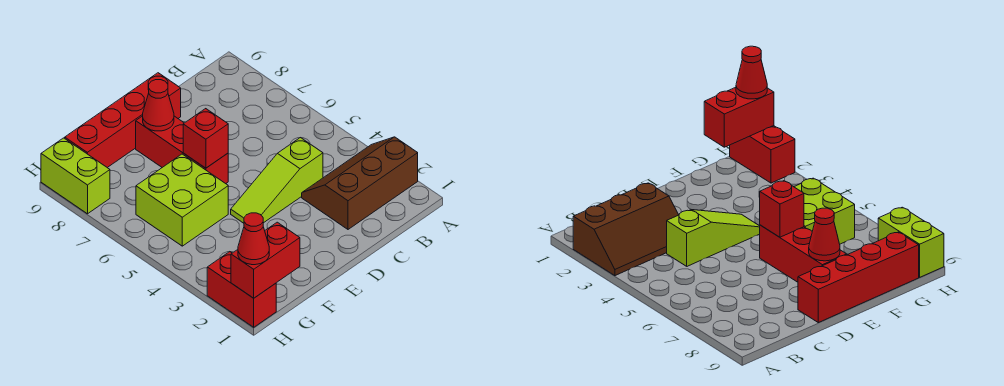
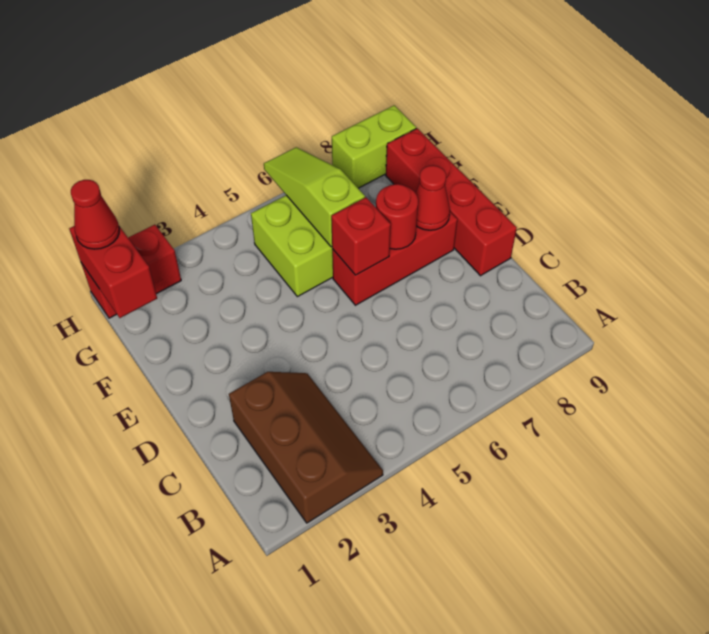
lime 1x3 slope [231,138,323,223] -> lime 1x3 slope moved to [264,147,365,247]
none -> red 1x1 round brick [376,184,418,249]

